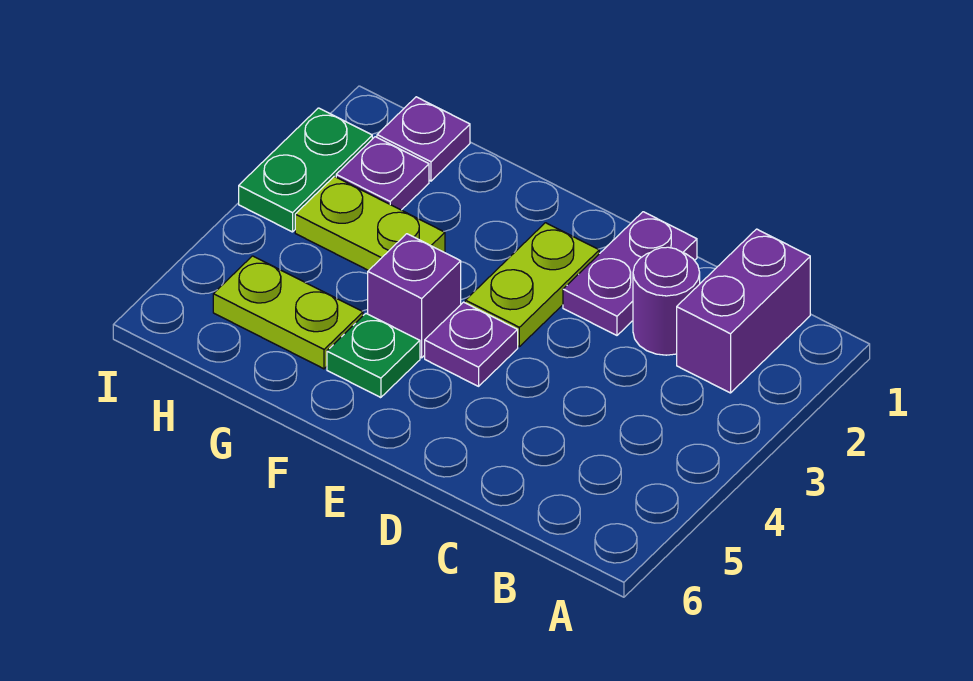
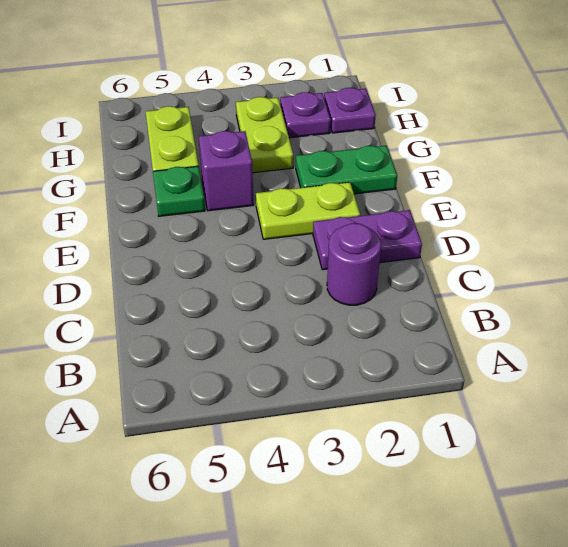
purple 1x2 brick [677,229,810,393] -> none
purple 1x1 plate [425,302,518,386] -> none
green 1x2 plate [239,108,372,232] -> green 1x2 plate moved to [296,146,397,194]

